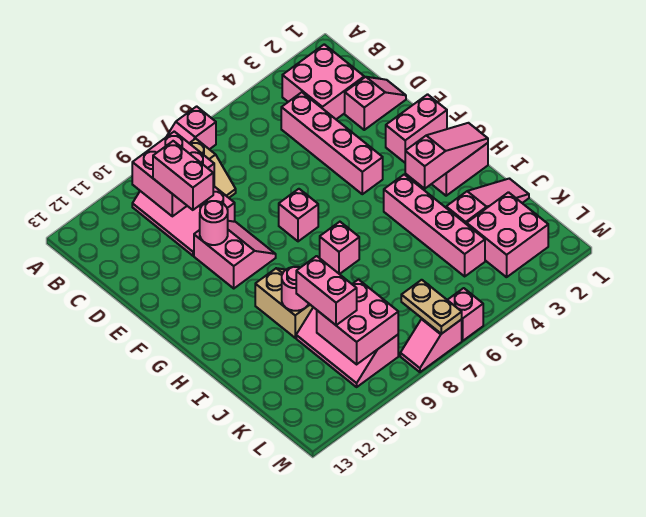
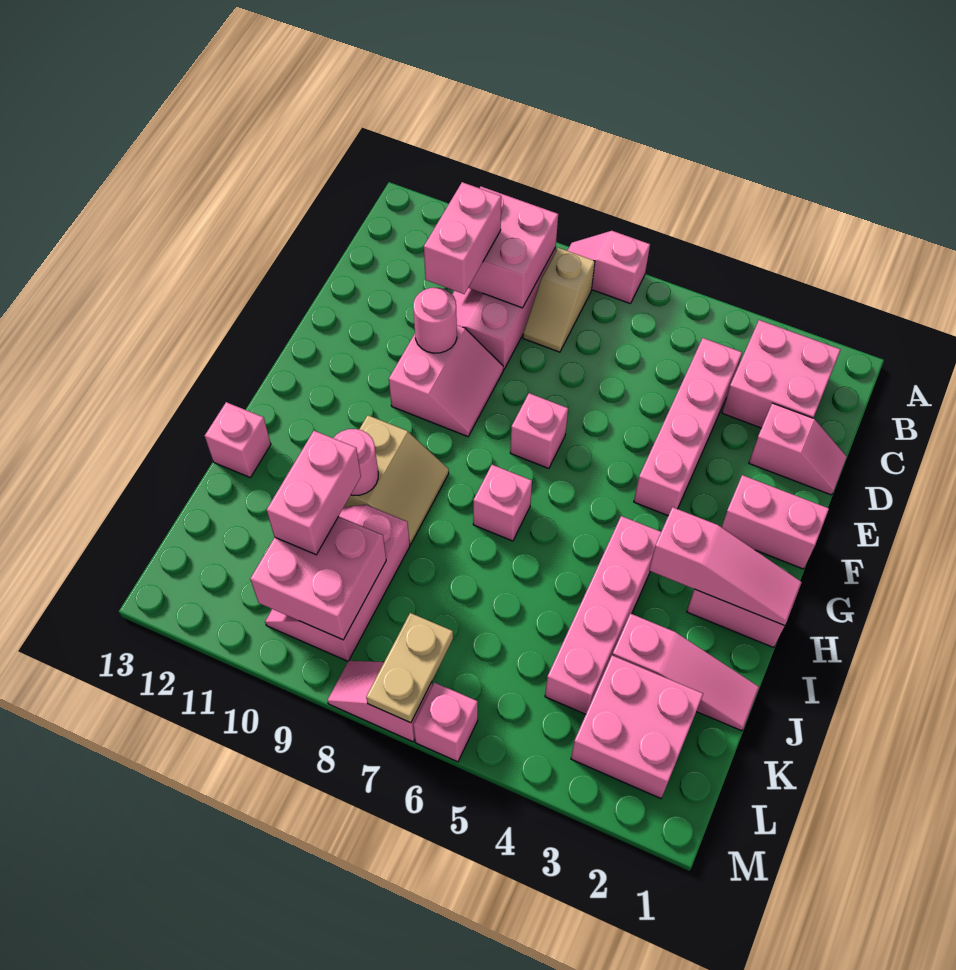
none -> pink 1x1 brick [205,402,271,477]

